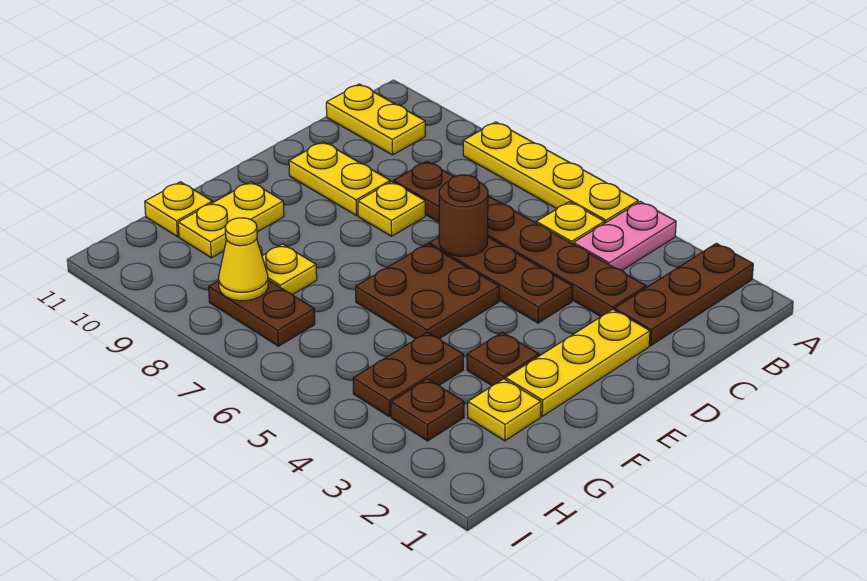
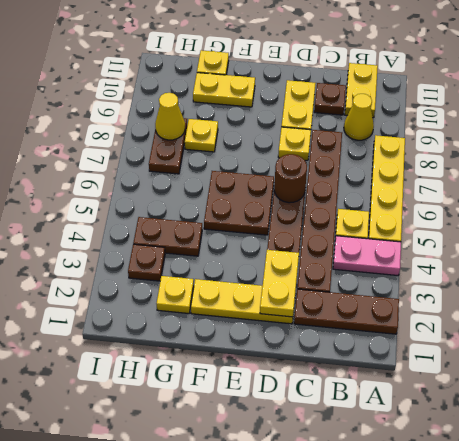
none -> yellow 1x1 cone [344,94,374,140]
none -> yellow 1x2 plate [260,250,299,317]
brown 1x1 plate [467,332,539,386] -> brown 1x1 plate moved to [314,83,346,115]

